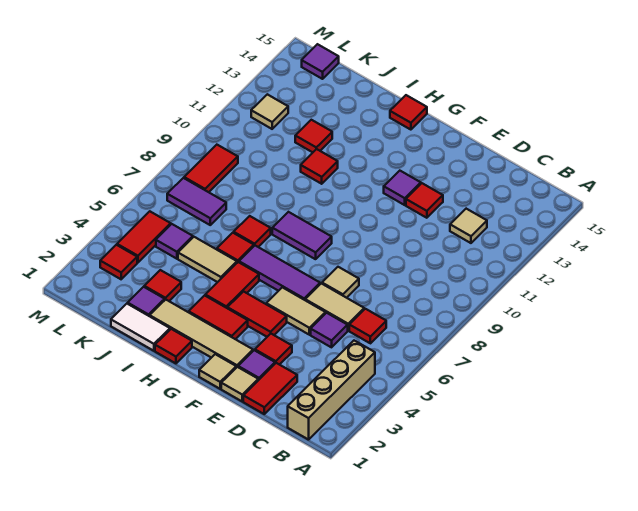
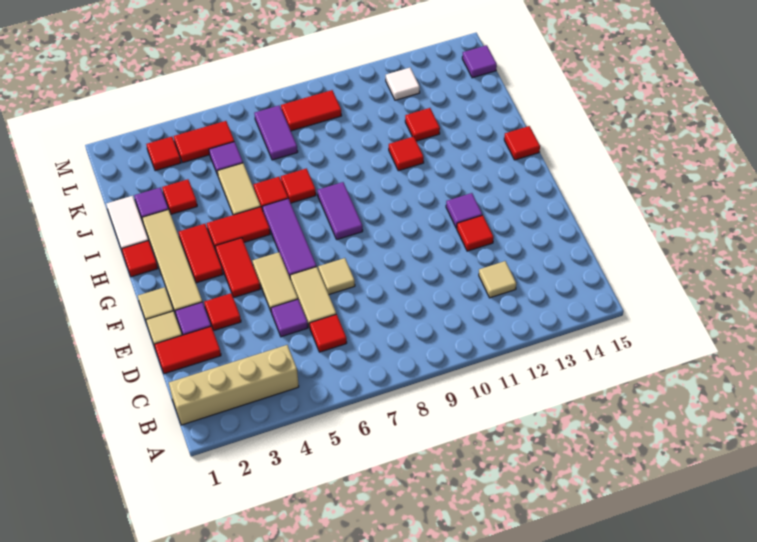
tan 1x1 tile [251,94,288,129] -> white 1x1 tile [386,68,420,100]

